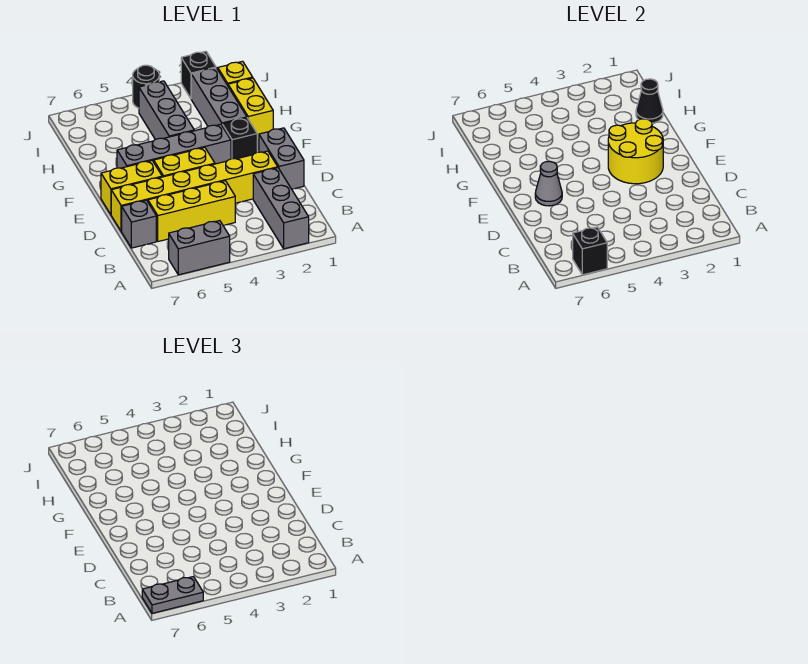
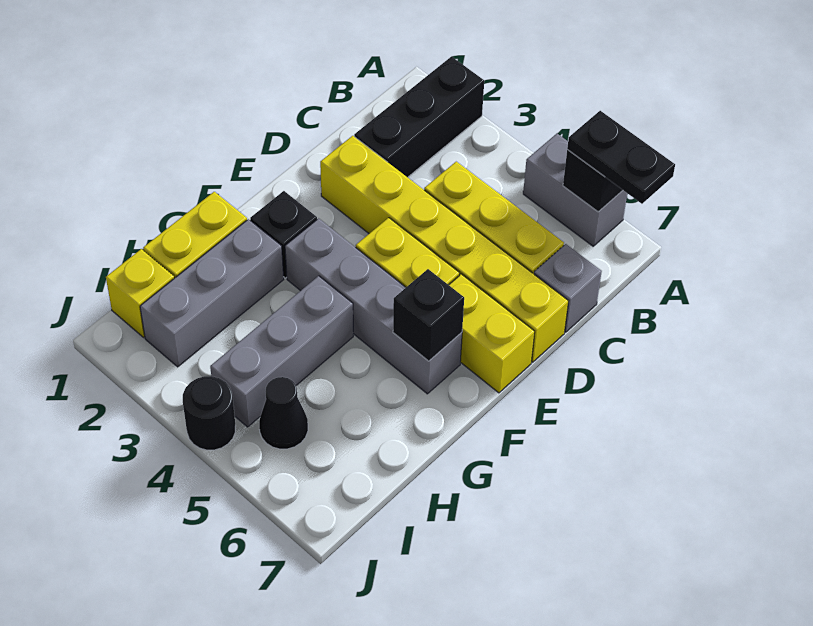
grey 1x3 brick [253,168,309,249] -> black 1x3 brick [354,57,484,177]
grey 1x2 plate [142,577,203,613] -> black 1x2 plate [567,111,675,204]
grey 1x2 brick [259,128,304,189] -> none
yellow 2x2 round brick [608,119,663,184] -> none
grey 1x1 cone [535,161,562,206] -> none
black 1x1 cone [636,79,663,123] -> black 1x1 cone moved to [259,377,308,449]
black 1x1 brick [181,51,216,98] -> black 1x1 brick moved to [393,269,464,361]

